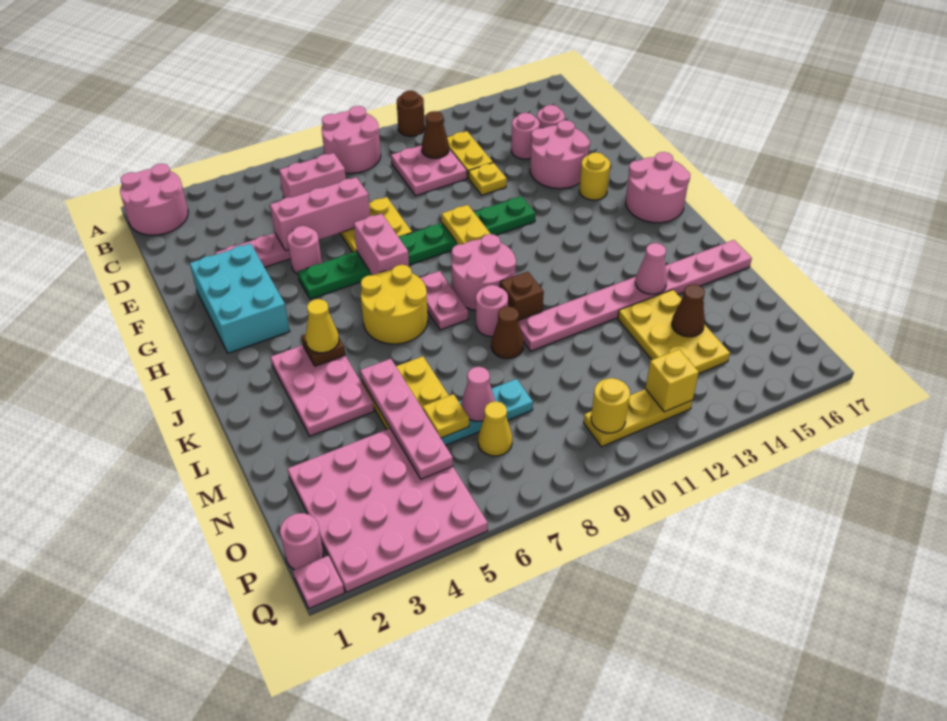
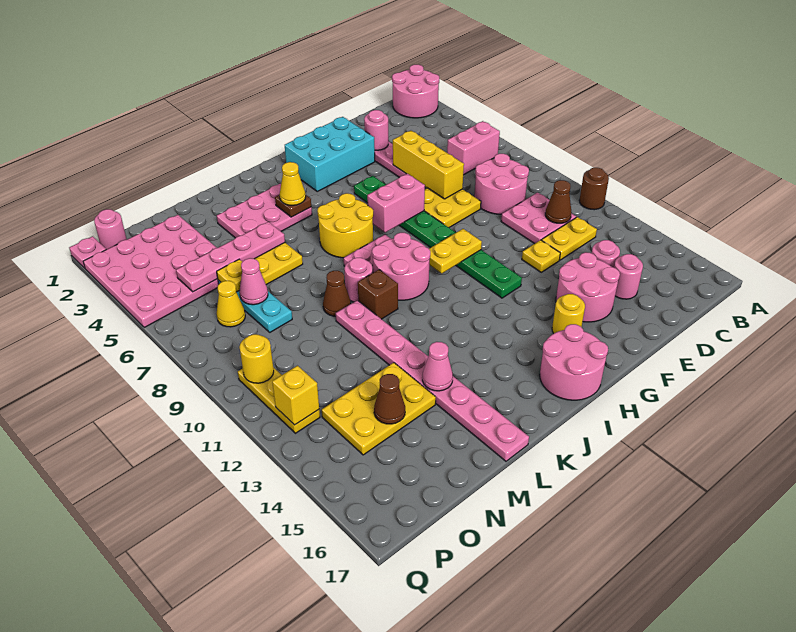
pink 2x2 round brick [322,106,381,173] -> pink 2x2 round brick moved to [474,154,529,214]
pink 1x2 brick [279,153,346,198] -> pink 1x2 brick turned to [447,121,500,175]
pink 1x3 brick [270,177,370,251] -> yellow 1x3 brick [393,131,464,199]
pink 1x1 round brick [287,226,322,274] -> pink 1x1 round brick moved to [364,110,388,150]

